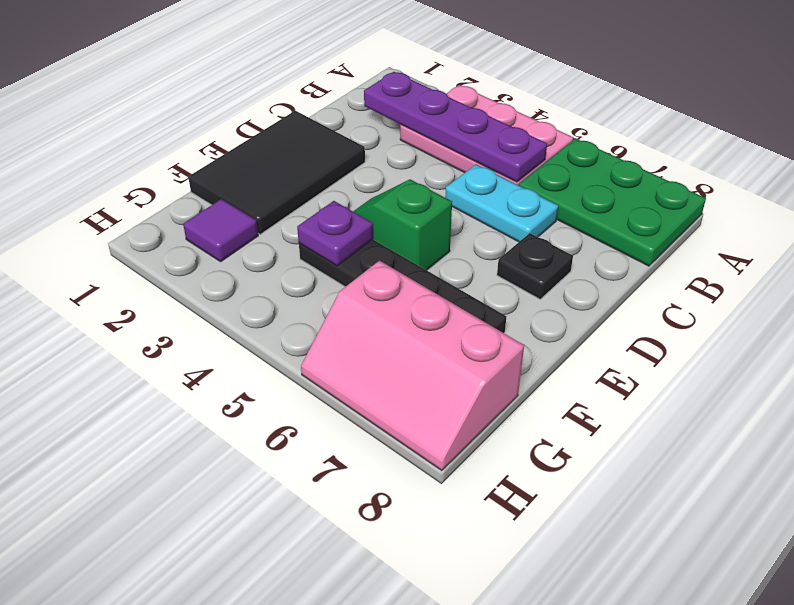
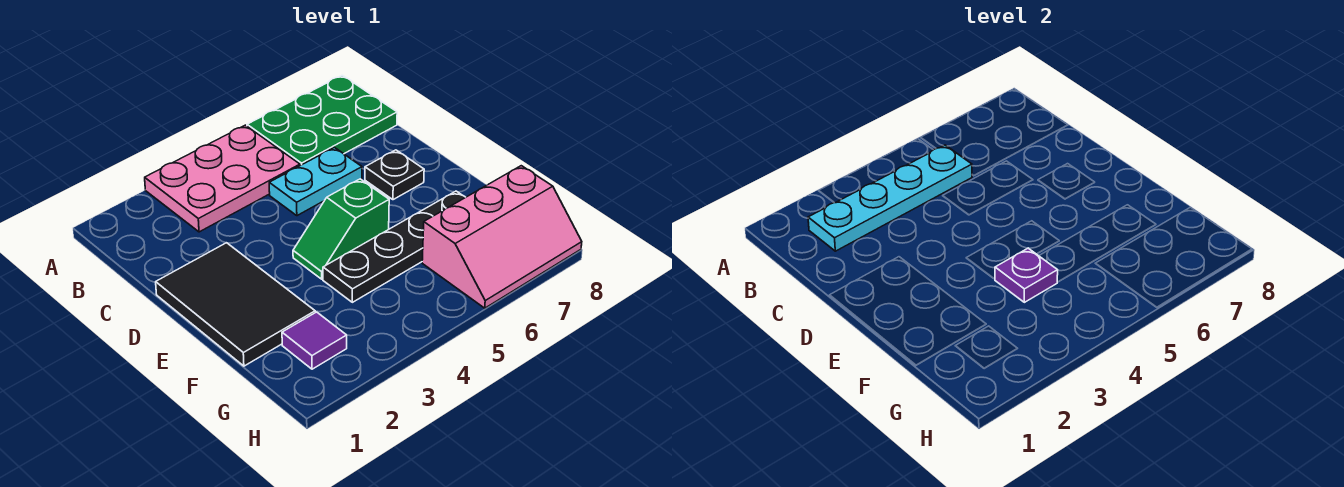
purple 1x4 plate [364,72,547,182] -> cyan 1x4 plate [808,145,972,251]

